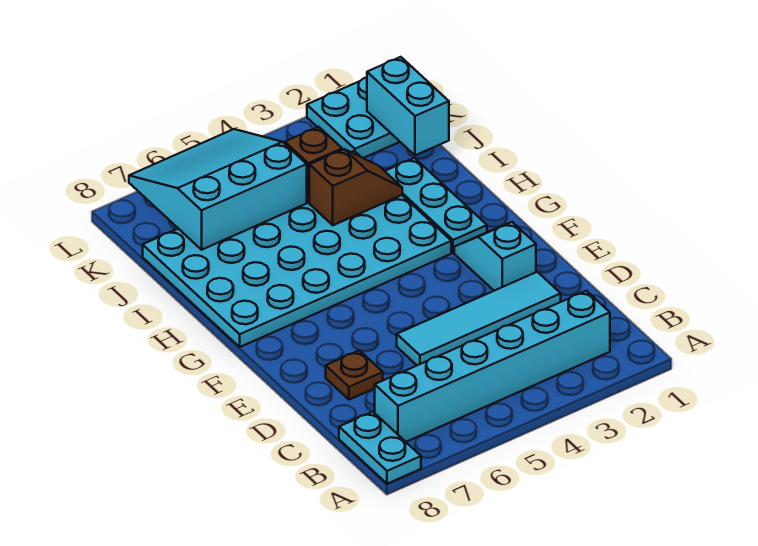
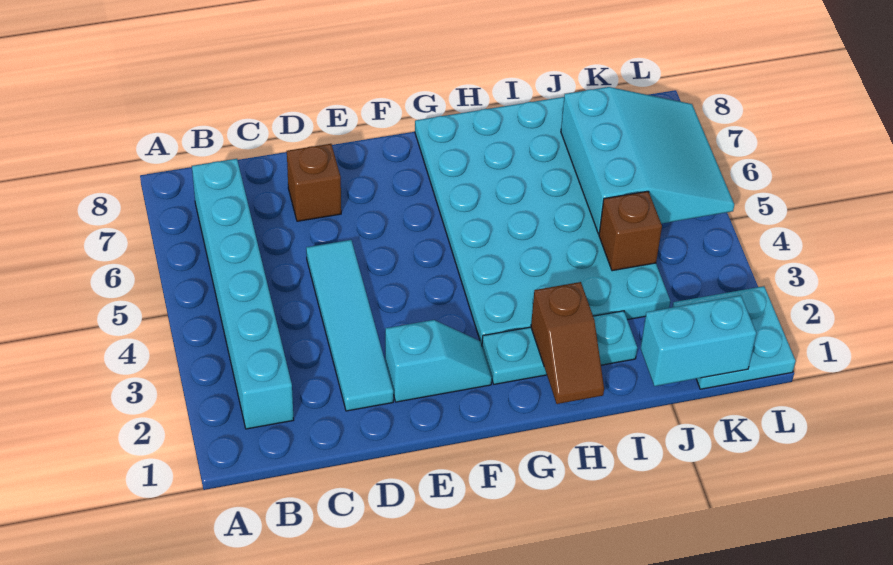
cyan 1x2 plate [339,412,421,484] -> none
brown 1x1 plate [326,350,383,400] -> brown 1x1 brick [287,144,341,221]
brown 1x2 slope [309,149,402,225] -> brown 1x2 slope moved to [531,282,604,404]

